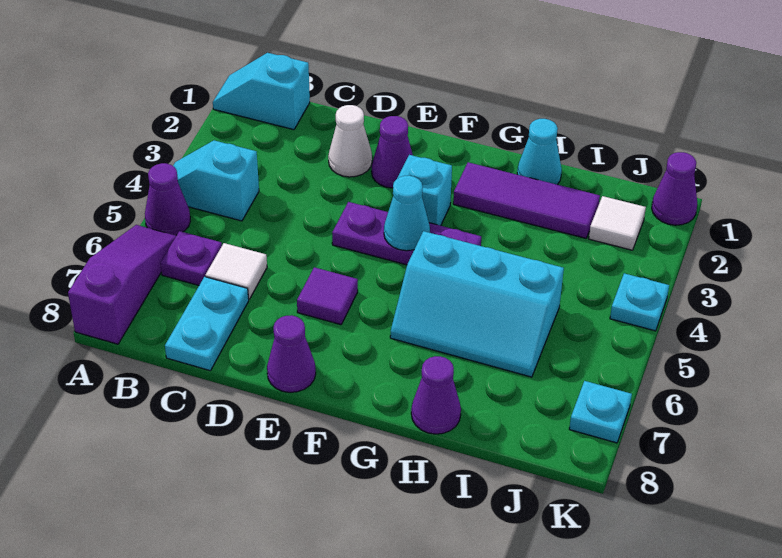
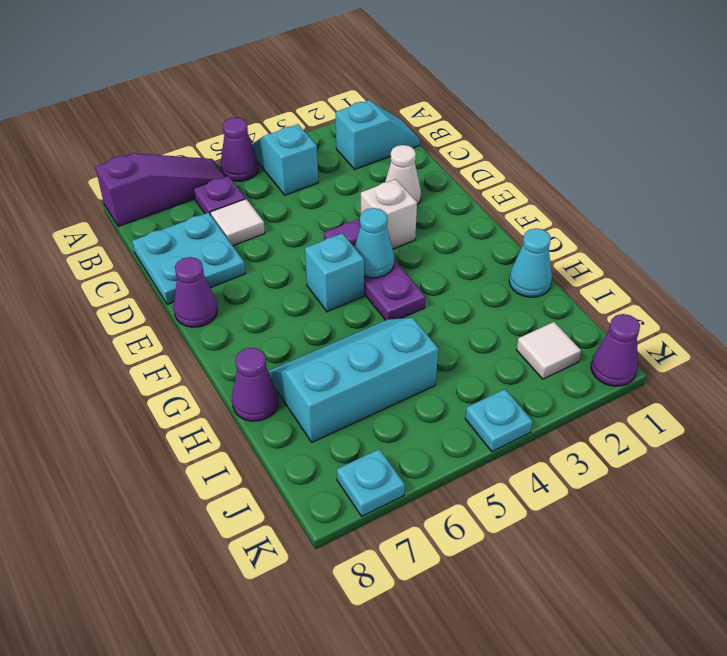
cyan 1x2 slope [213,53,310,130] -> cyan 1x2 slope turned to [335,100,420,169]
cyan 1x2 plate [165,277,249,371] -> cyan 2x2 plate [132,213,246,304]
purple 1x1 cone [372,116,413,188] -> none
none -> white 1x1 brick [361,179,417,249]
purple 1x1 tile [297,267,358,325] -> none
cyan 1x1 brick [397,155,452,226] -> cyan 1x1 brick moved to [305,233,364,312]
purple 1x3 tile [453,162,600,238] -> none
cyan 2x3 slope [390,231,564,377] -> cyan 2x3 slope turned to [268,318,438,442]

